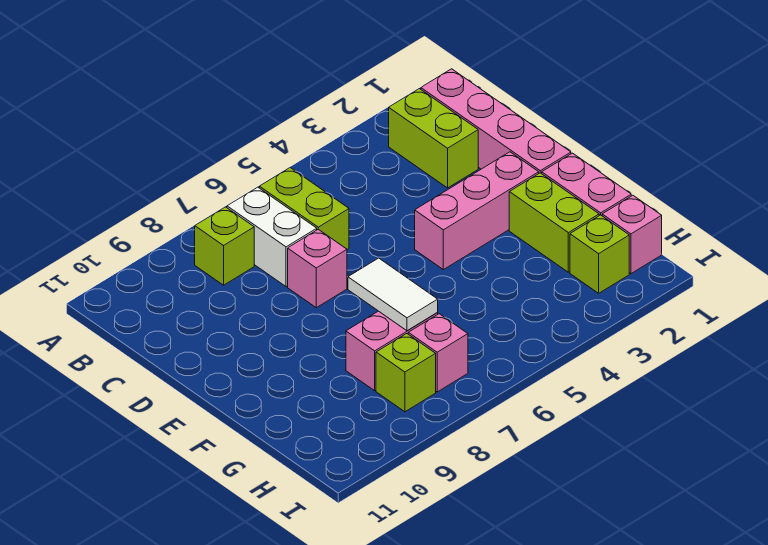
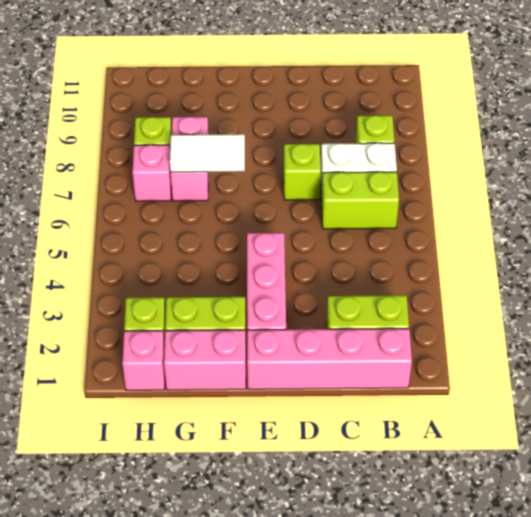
pink 1x1 brick [288,229,347,308] -> lime 1x1 brick [284,144,321,200]

